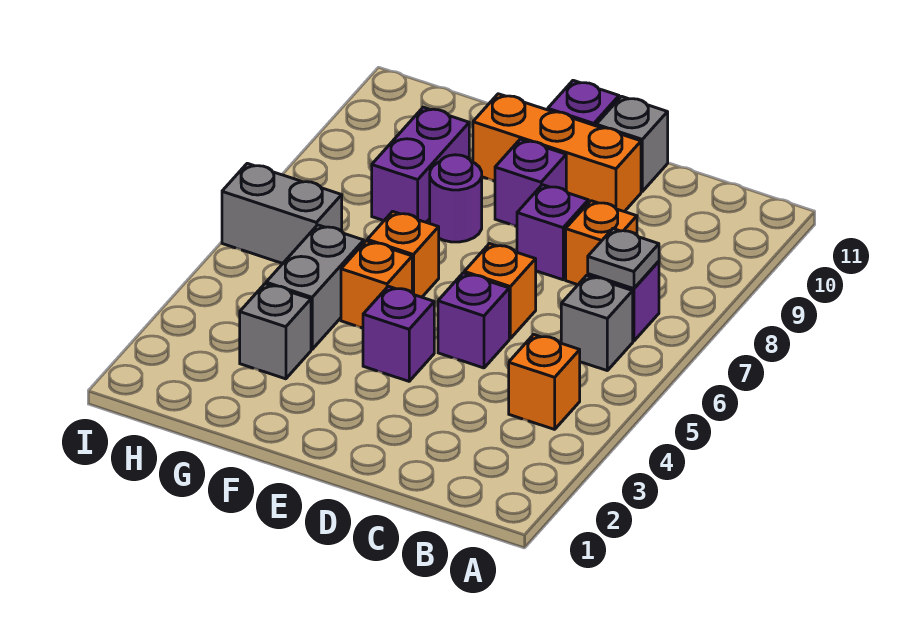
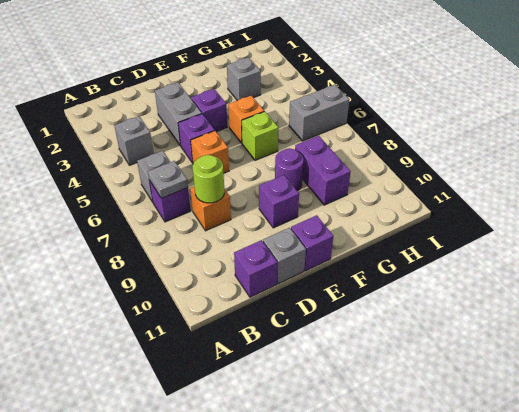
orange 1x1 brick [509,334,580,429] -> grey 1x1 brick [114,116,154,165]
none -> lime 1x1 round brick [193,155,224,203]
purple 1x1 brick [517,185,588,280] -> purple 1x1 brick moved to [234,240,277,297]
orange 1x3 brick [473,94,641,212] -> none
orange 1x1 brick [367,211,439,297] -> lime 1x1 brick [242,111,278,160]
grey 1x2 brick [266,225,364,349] -> grey 1x2 brick moved to [155,82,202,146]

